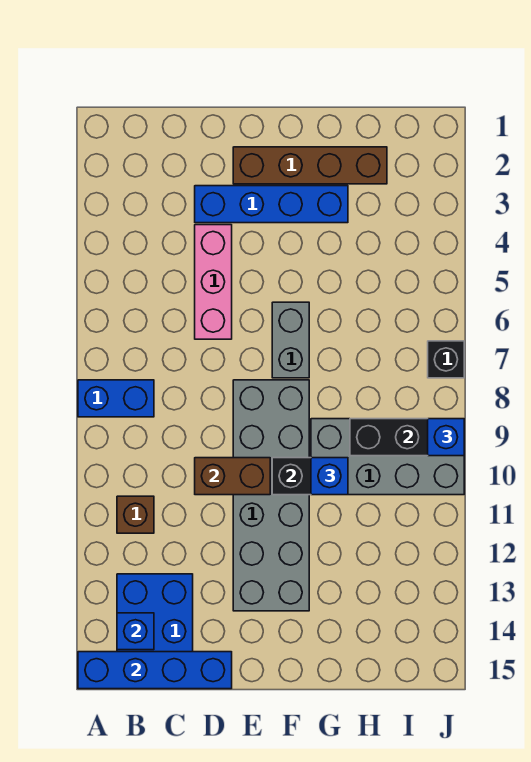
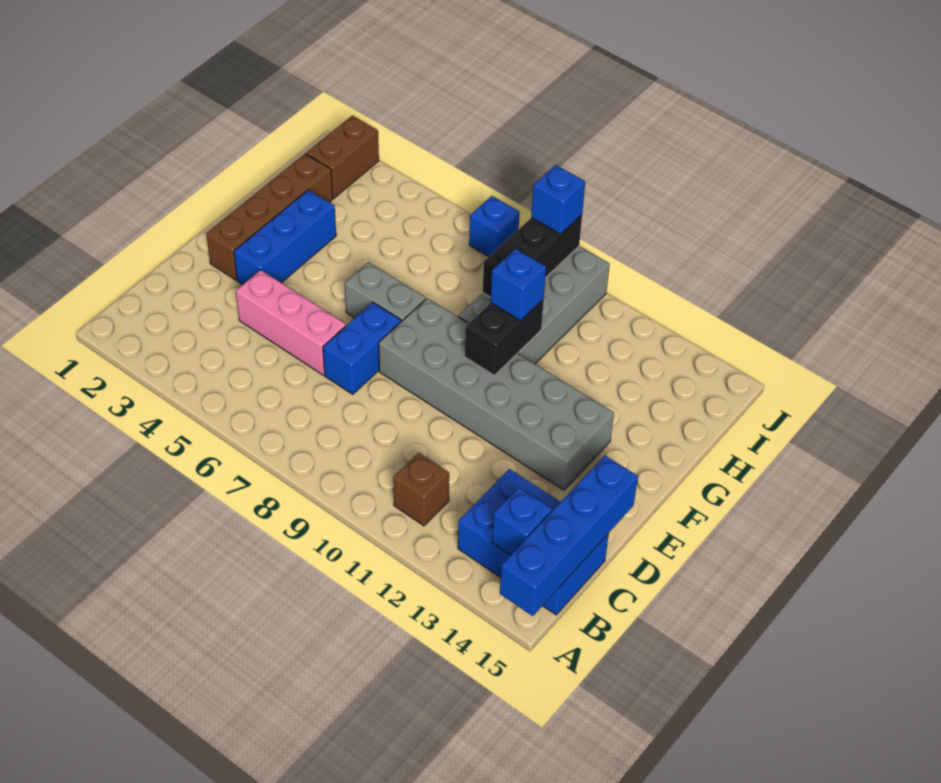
blue 1x2 brick [78,380,154,417] -> blue 1x2 brick moved to [323,302,401,394]
blue 1x4 brick [195,186,348,223] -> blue 1x3 brick [234,190,336,284]
brown 1x2 brick [195,458,270,495] -> brown 1x2 brick moved to [306,116,379,198]
black 1x1 brick [428,341,464,378] -> blue 1x1 brick [469,196,520,257]

